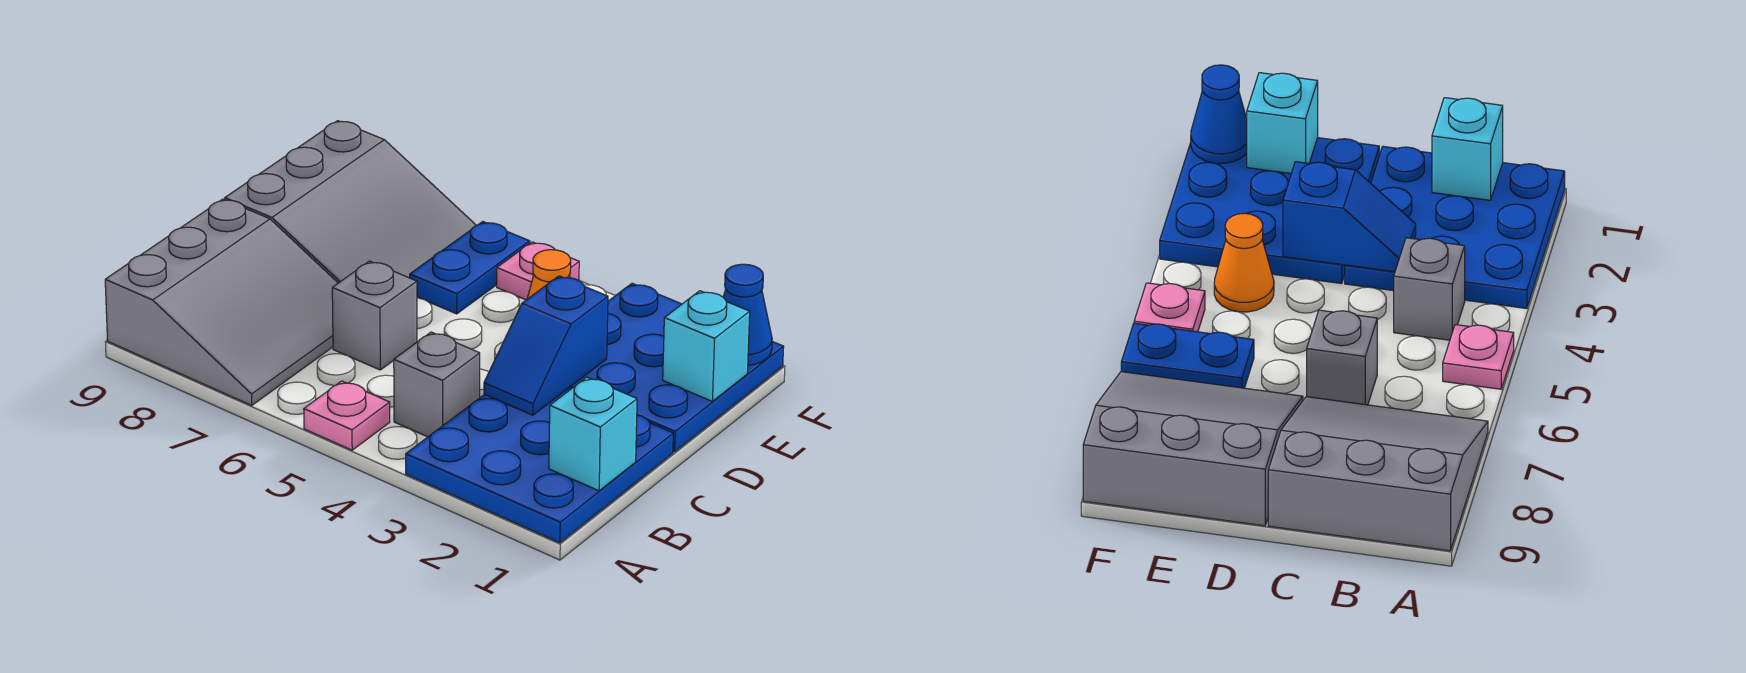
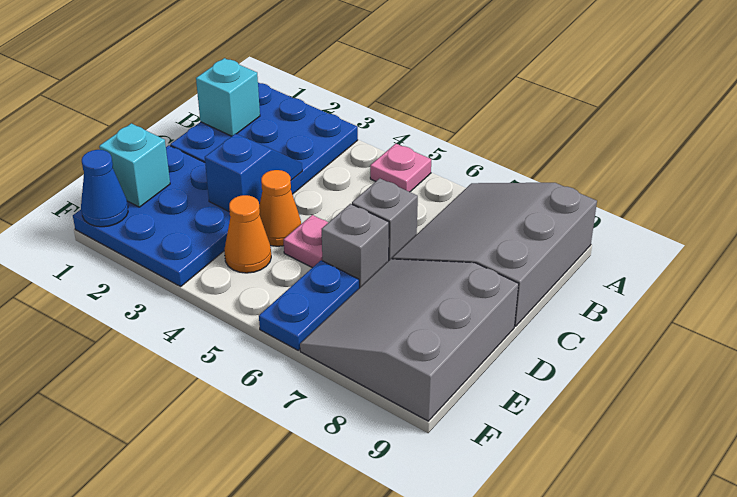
grey 1x1 brick [394,332,480,437] -> grey 1x1 brick moved to [322,204,389,288]
none -> orange 1x1 cone [259,170,301,246]
pink 1x1 plate [497,242,579,300] -> pink 1x1 plate moved to [284,215,328,268]

